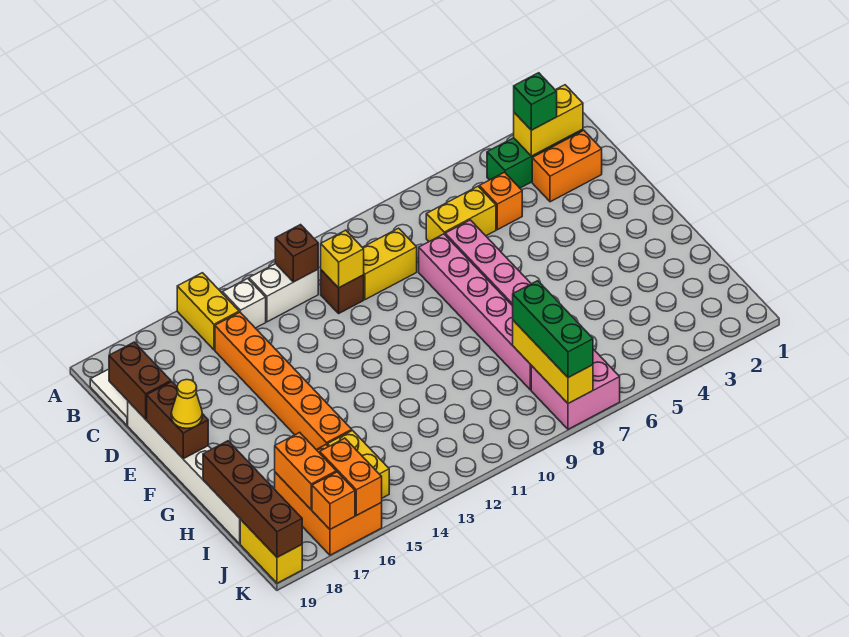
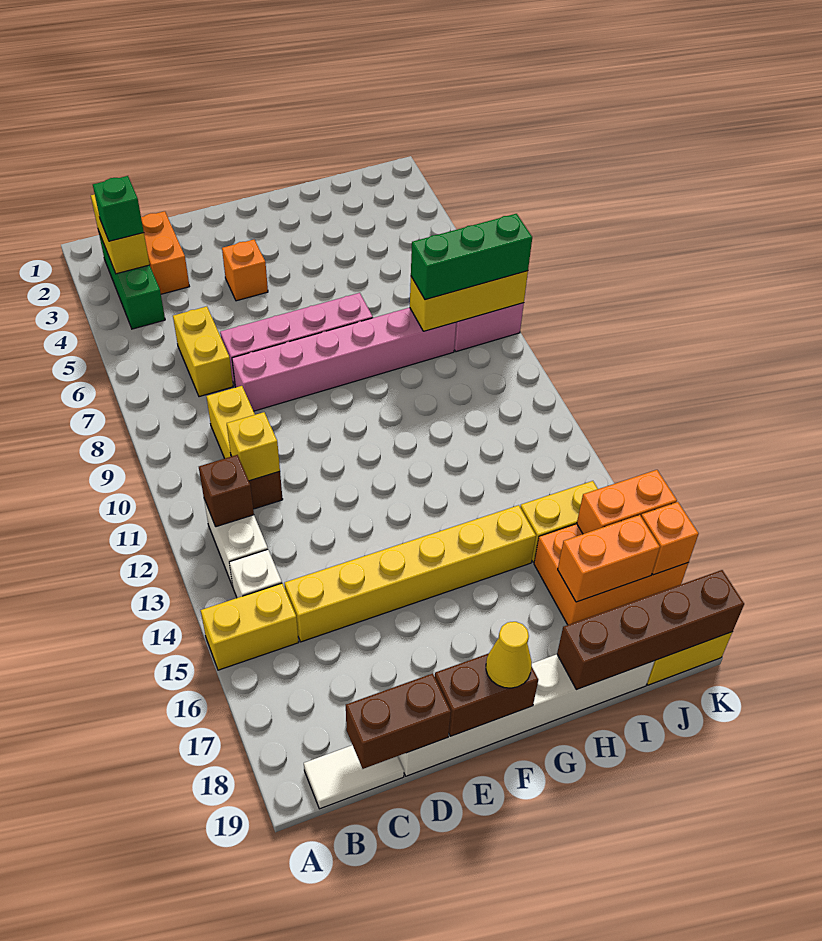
orange 1x1 brick [479,172,522,230] -> orange 1x1 brick moved to [222,240,268,301]
orange 1x6 brick [215,312,352,449] -> yellow 1x6 brick [285,505,536,642]

